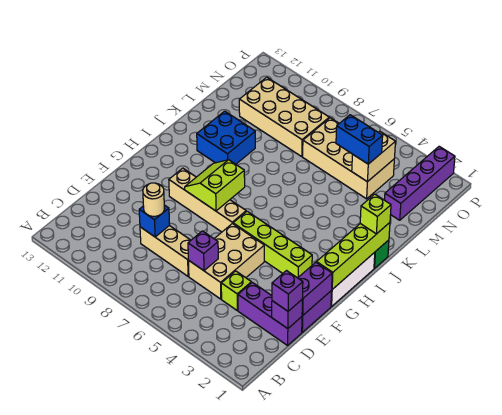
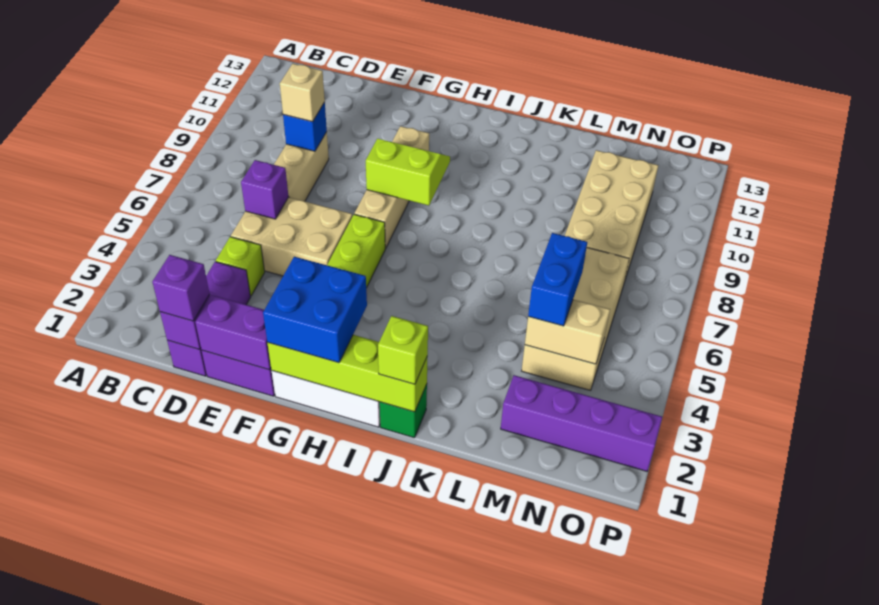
tan 1x1 round brick [143,183,164,216] -> tan 1x1 brick [280,64,325,122]
blue 2x2 brick [197,111,255,164] -> blue 2x2 brick moved to [263,257,367,363]

